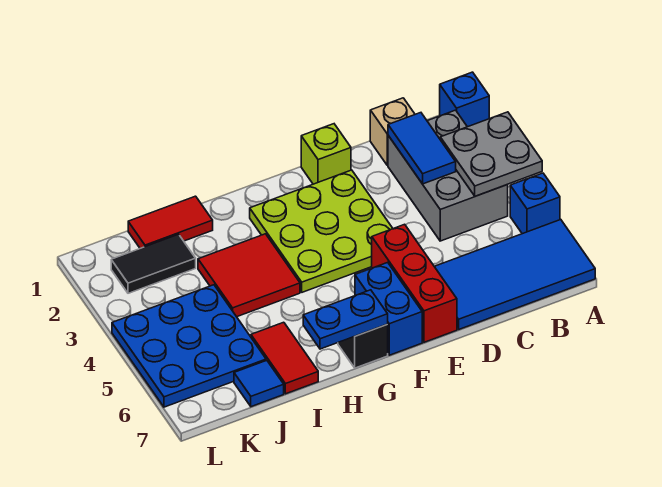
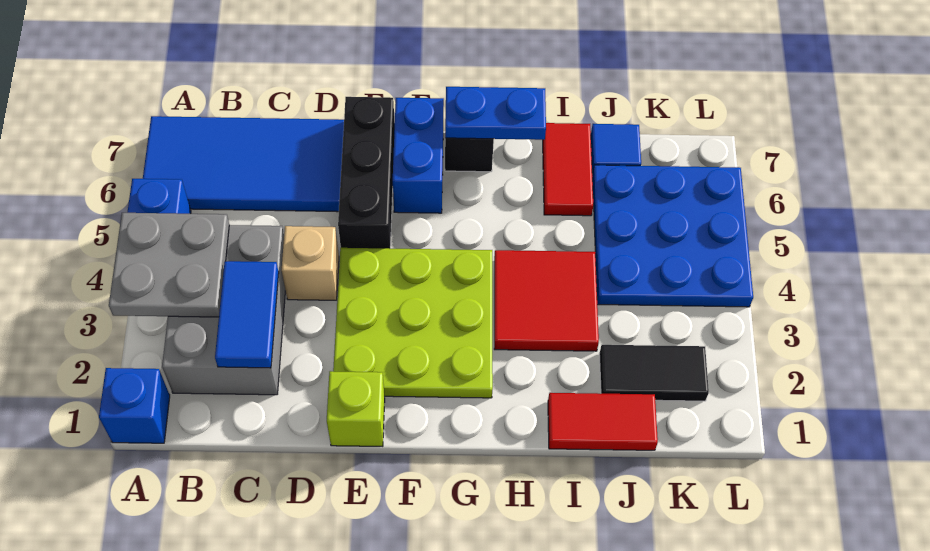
tan 1x1 brick [370,98,415,165] -> tan 1x1 brick moved to [282,226,339,300]
red 1x3 brick [372,224,457,342] -> black 1x3 brick [338,97,395,249]

